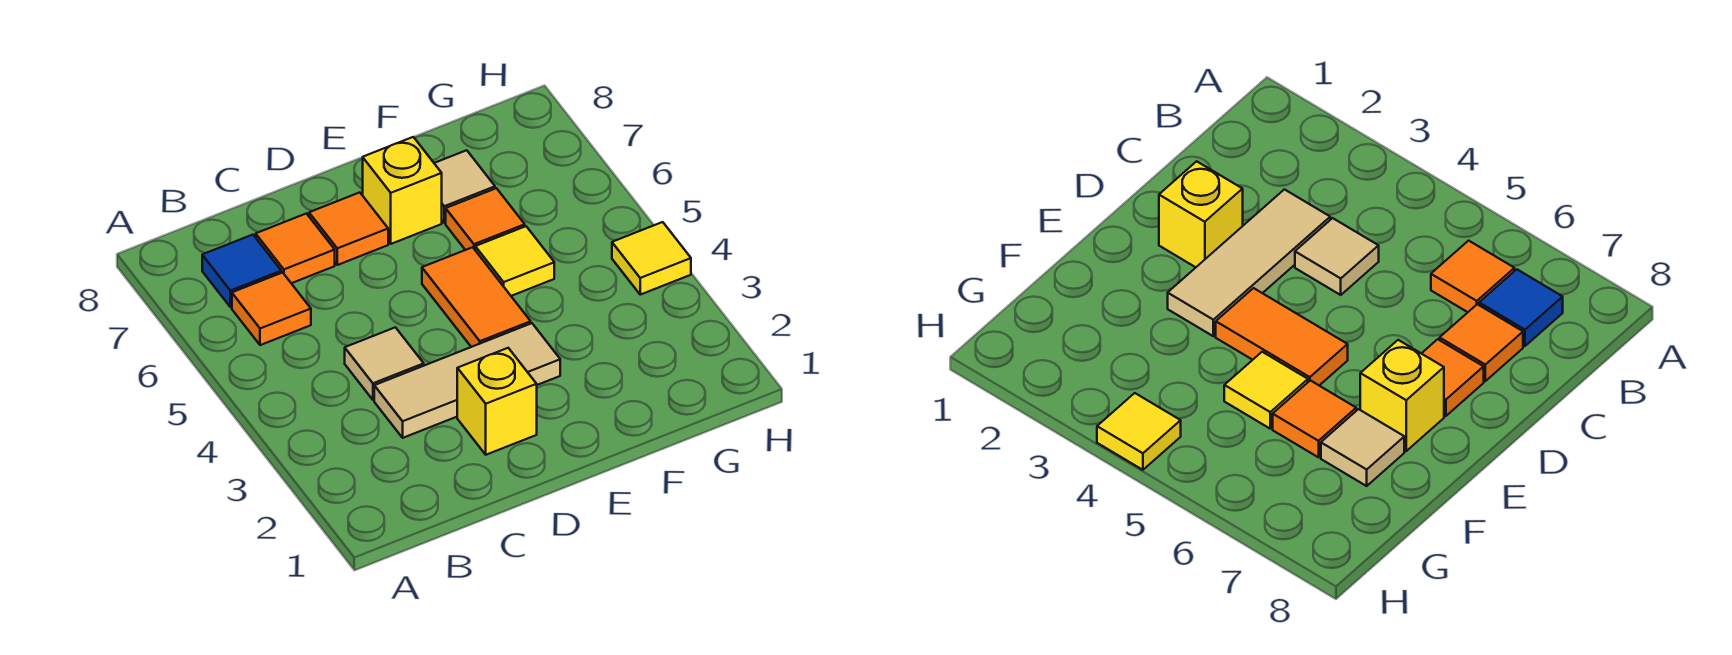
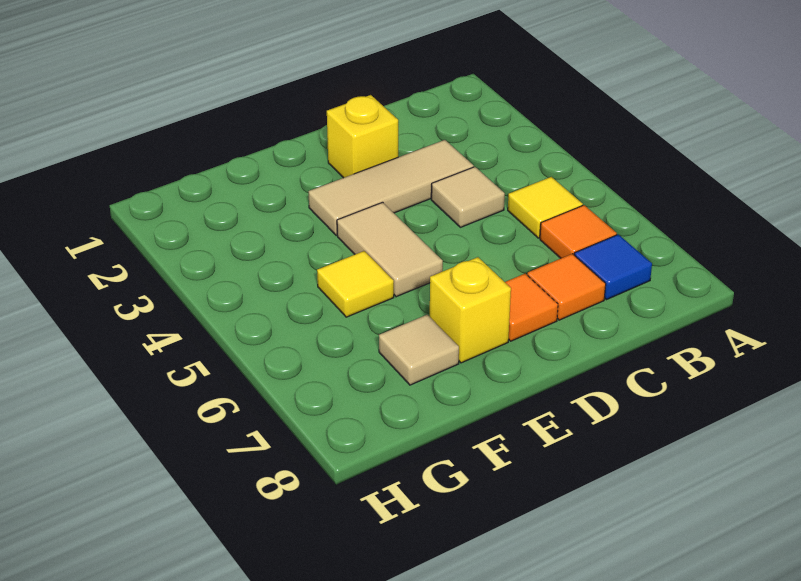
orange 1x2 tile [422,247,531,347] -> tan 1x2 tile [337,202,443,297]
orange 1x1 tile [446,188,525,250] -> none
yellow 1x1 tile [612,222,691,295] -> yellow 1x1 tile moved to [508,177,583,238]

